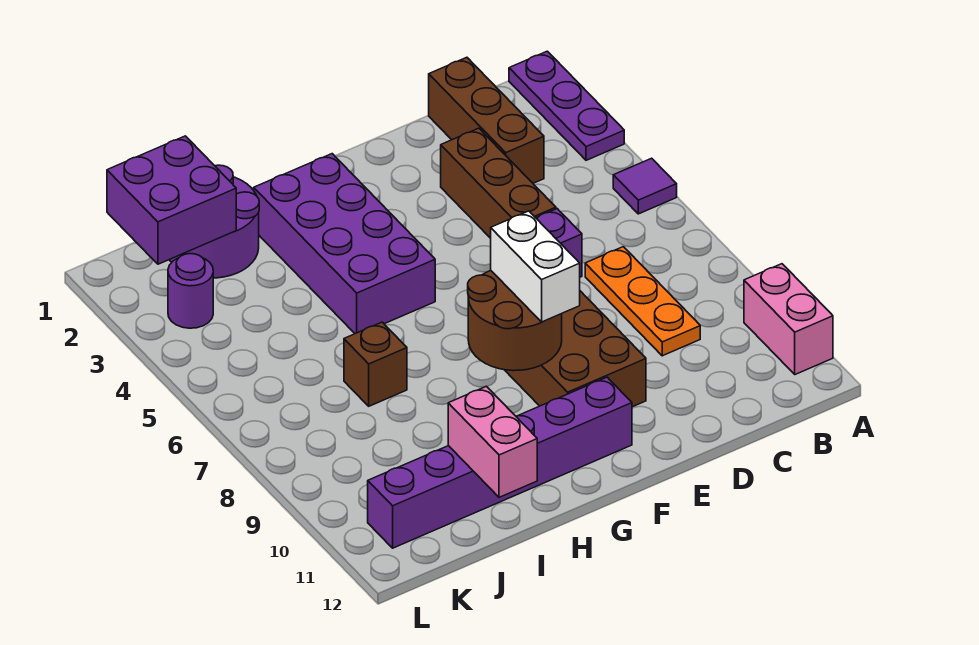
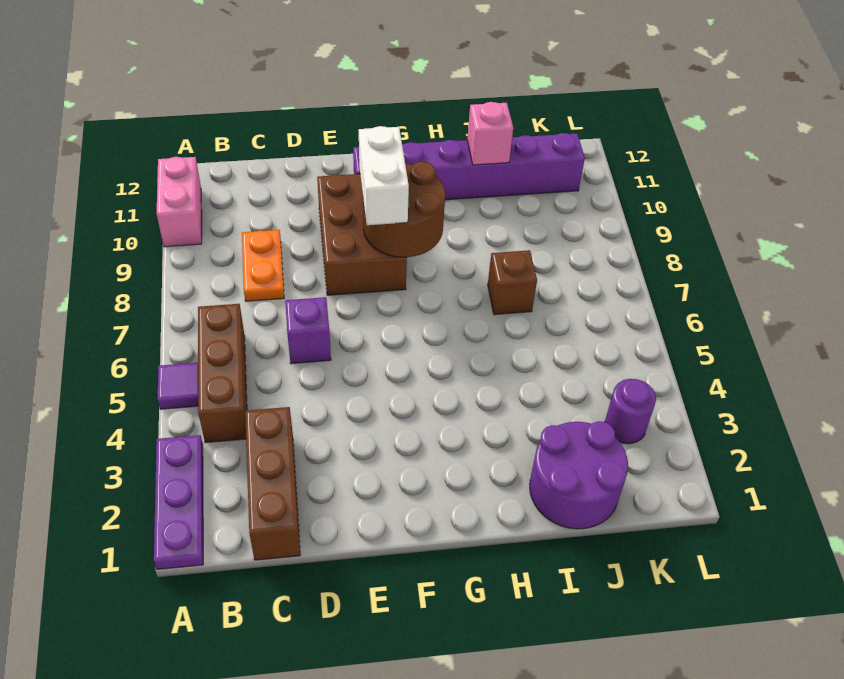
orange 1x3 plate [585,247,700,356] -> orange 1x2 plate [242,230,284,301]
brown 1x3 brick [441,128,556,238] -> brown 1x3 brick moved to [198,304,247,443]
purple 2x4 brick [254,154,435,334] -> none
pink 1x2 brick [448,386,537,497] -> pink 1x1 brick [467,102,513,165]
purple 2x2 brick [107,136,236,264] -> none

